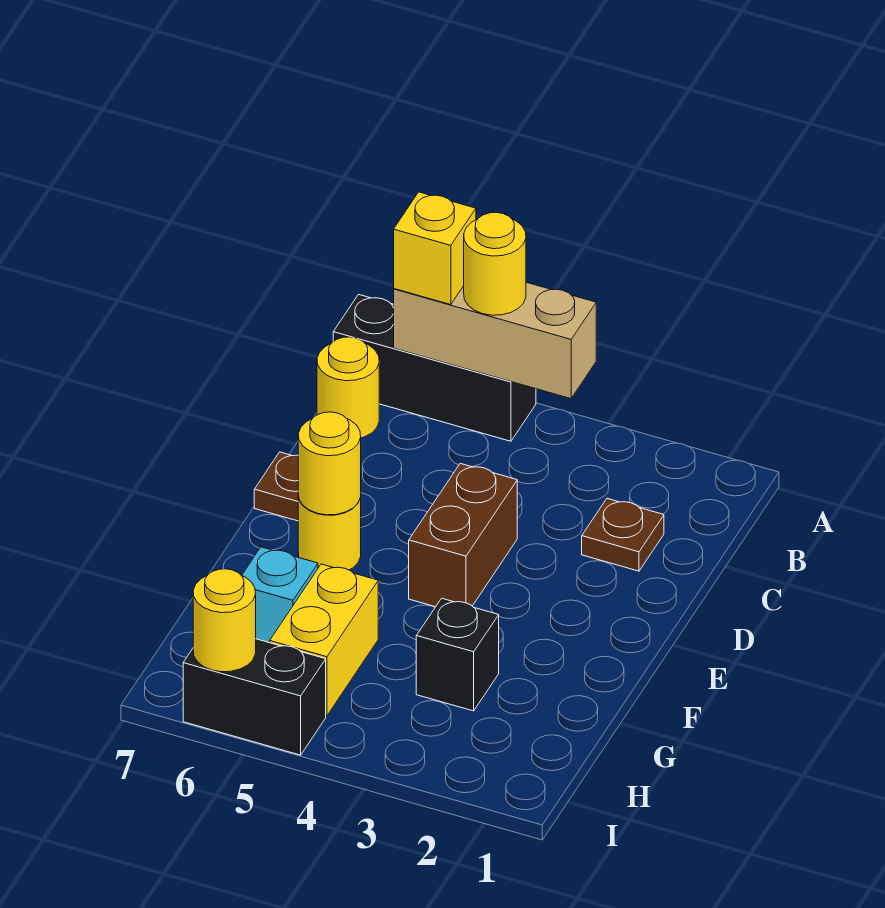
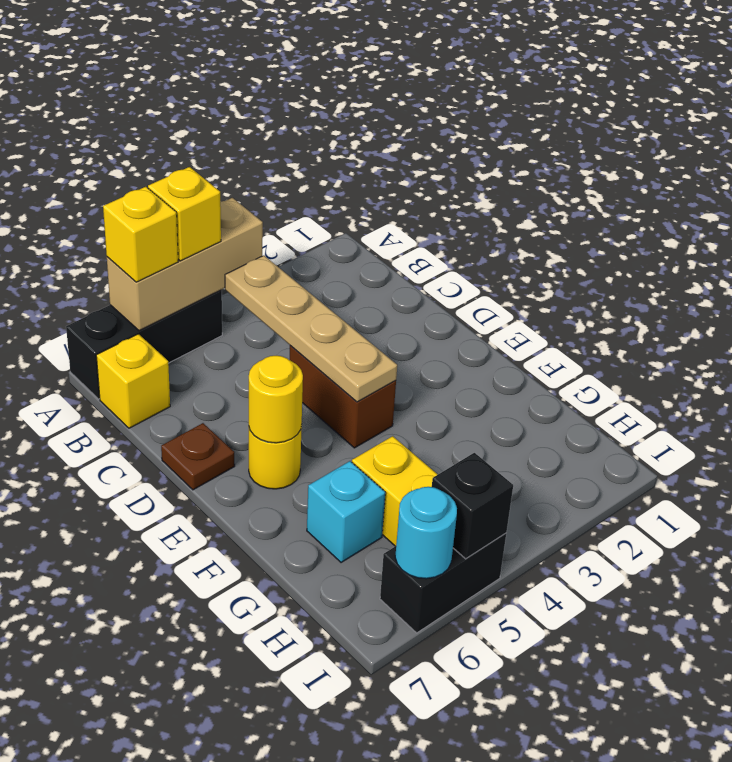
yellow 1x1 round brick [464,212,526,315] -> yellow 1x1 brick [148,167,221,261]
none -> tan 1x4 plate [225,256,397,402]
yellow 1x1 round brick [317,337,379,438] -> yellow 1x1 brick [96,334,170,428]
brown 1x1 plate [582,499,664,571] -> none
black 1x1 brick [416,598,499,711] -> black 1x1 brick moved to [432,453,513,559]
yellow 1x1 round brick [193,569,256,672] -> cyan 1x1 round brick [395,487,457,579]

